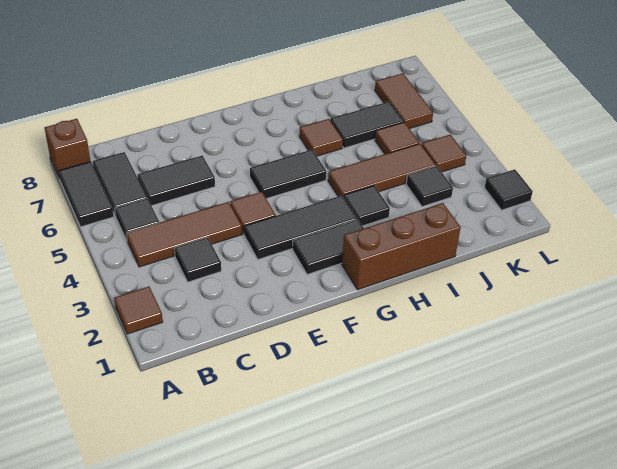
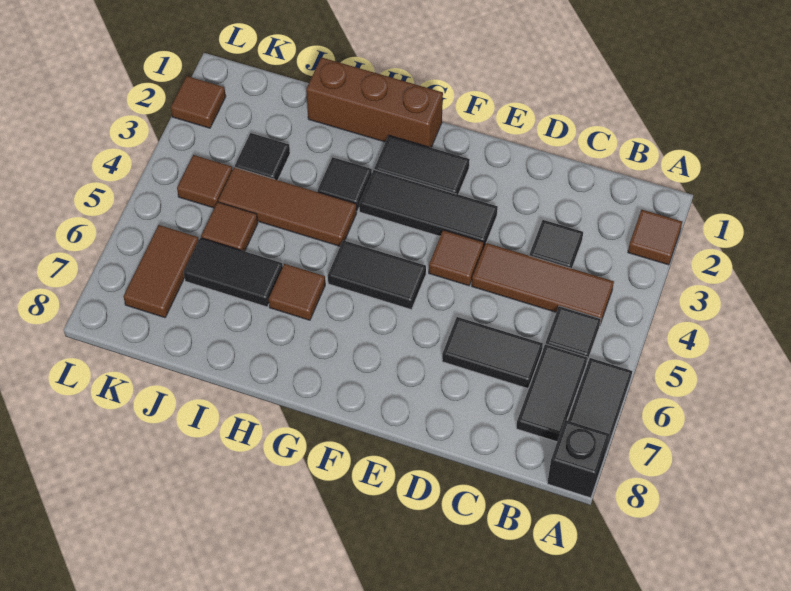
brown 1x1 brick [45,119,90,179] -> black 1x1 brick [547,420,609,498]
black 1x1 tile [484,169,533,210] -> brown 1x1 tile [171,76,226,128]

